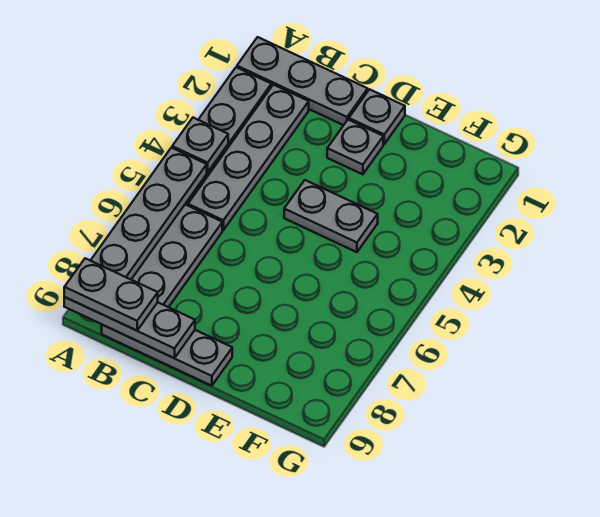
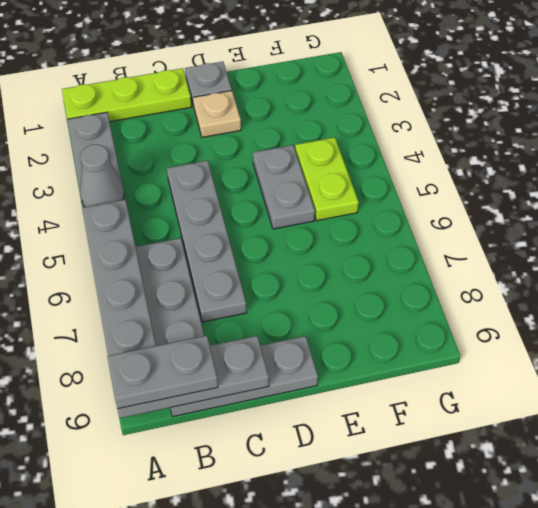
grey 1x3 plate [237,37,368,125] -> lime 1x3 plate [62,68,191,122]
grey 1x1 plate [172,118,228,172] -> grey 1x1 cone [80,144,124,207]
grey 1x4 plate [188,85,309,230] -> grey 1x4 plate moved to [167,161,247,322]
grey 1x1 plate [327,120,383,174] -> tan 1x1 plate [193,91,241,137]
grey 1x2 plate [284,180,378,252] -> grey 1x2 plate turned to [253,145,315,229]
none -> lime 1x2 plate [295,137,359,221]

